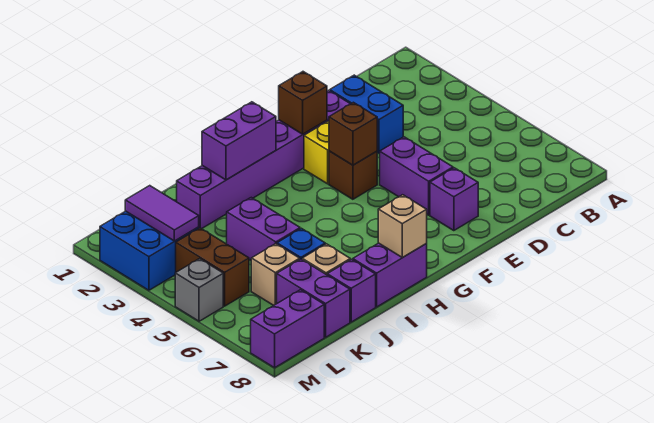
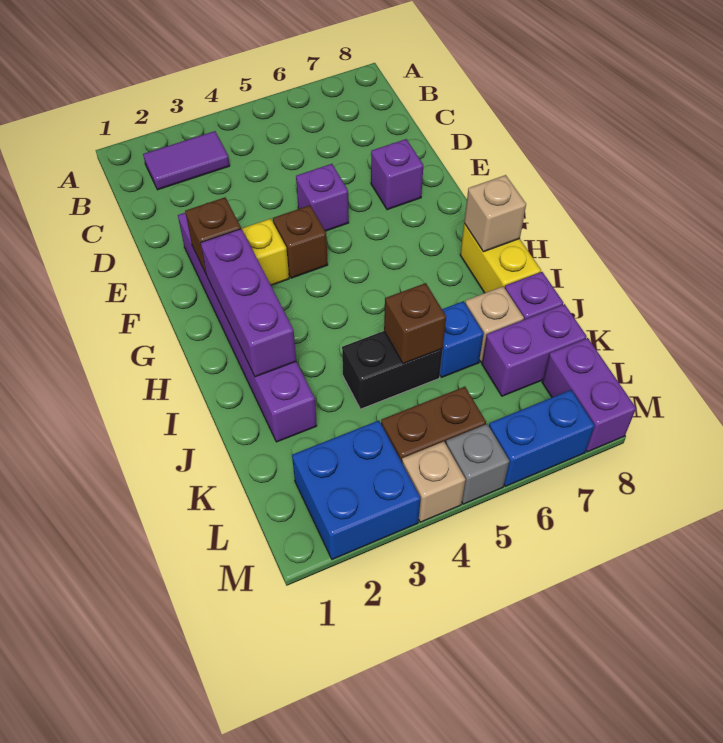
blue 1x2 brick [330,75,403,153] -> blue 1x2 brick moved to [489,390,595,486]
purple 1x2 brick [380,137,453,215] -> purple 1x1 brick [296,164,349,231]
brown 1x1 brick [329,102,377,165] -> brown 1x1 brick moved to [384,283,446,364]
purple 1x2 brick [202,102,276,180] -> purple 1x3 brick [201,229,296,377]
purple 1x2 brick [353,243,427,307] -> yellow 1x2 brick [460,224,541,293]
purple 1x2 brick [227,198,300,260] -> black 1x2 brick [342,331,443,409]
tan 1x1 brick [251,244,300,306] -> tan 1x1 brick moved to [402,442,465,522]
purple 1x2 tile [125,186,199,241] -> purple 1x2 tile moved to [143,131,230,190]

